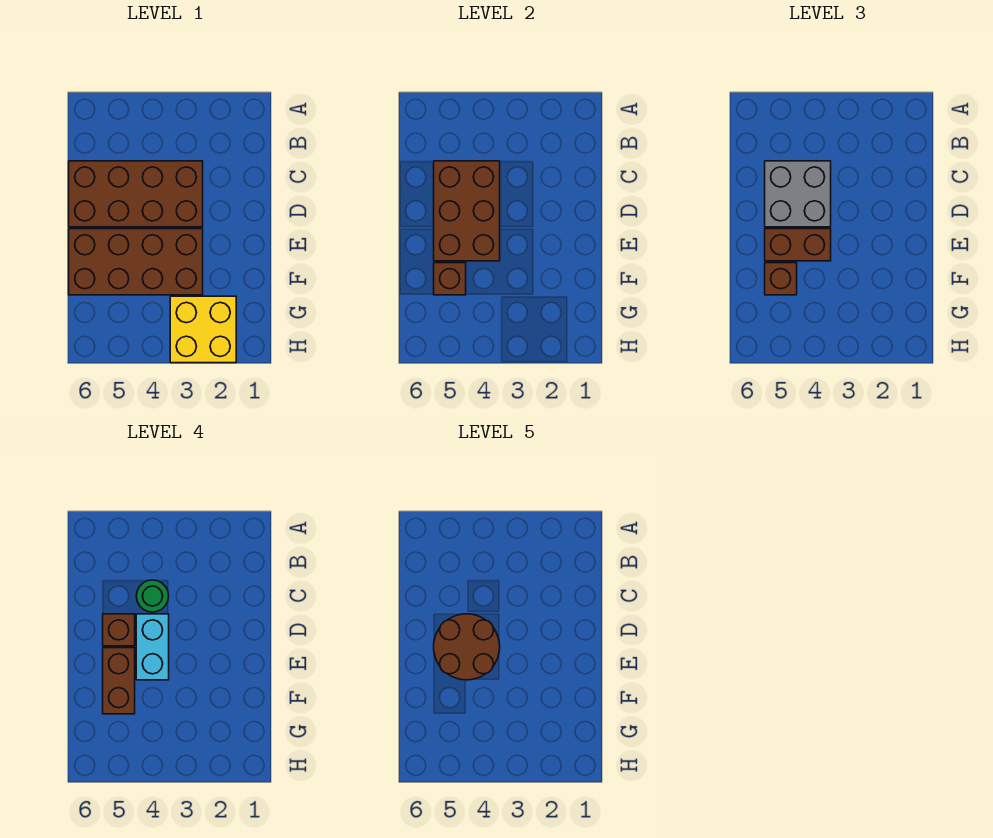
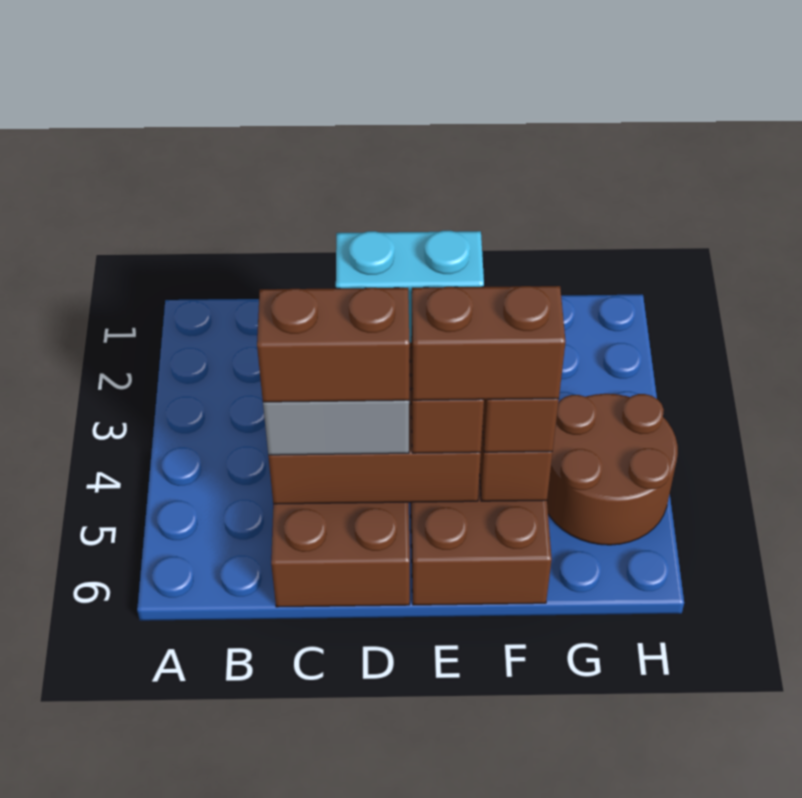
green 1x1 round brick [136,580,169,612] -> none
brown 2x2 round brick [434,614,500,680] -> brown 2x2 round brick moved to [547,394,678,545]
brown 1x1 brick [103,614,135,646] -> brown 1x2 brick [257,288,410,402]
yellow 2x2 brick [170,296,236,363] -> none

